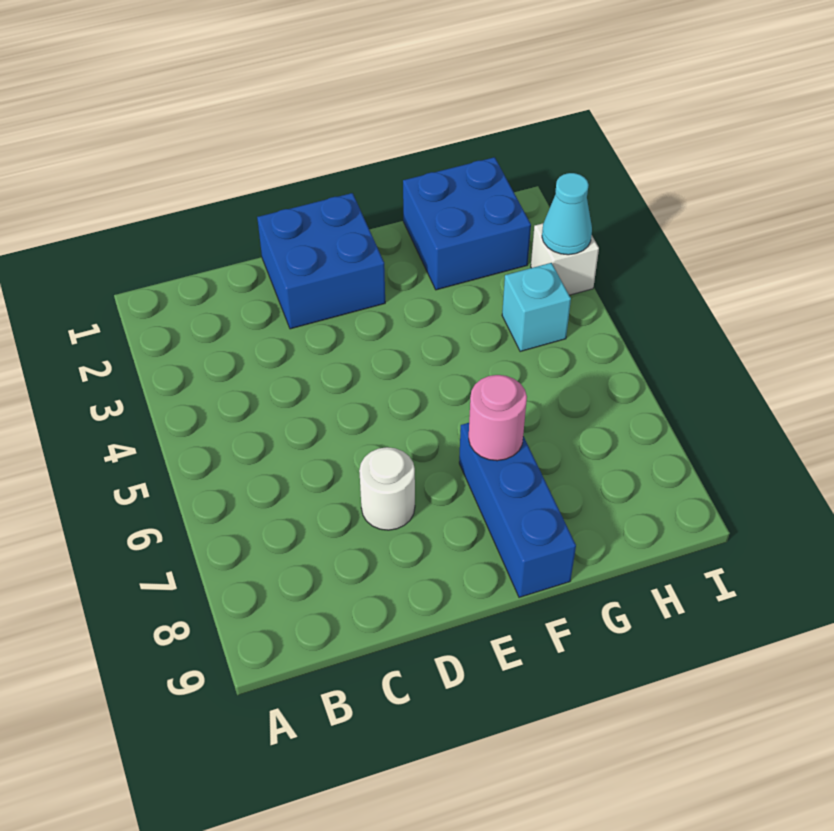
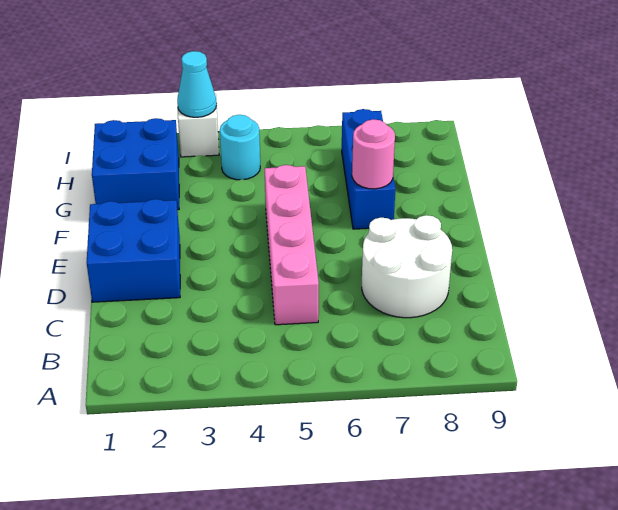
none -> pink 1x4 brick [265,165,319,325]
white 1x1 round brick [359,447,415,530] -> white 2x2 round brick [362,215,452,318]
blue 1x3 brick [459,423,576,597] -> blue 1x3 brick turned to [342,109,395,229]
cyan 1x1 brick [502,263,571,352] -> cyan 1x1 round brick [220,115,260,180]

